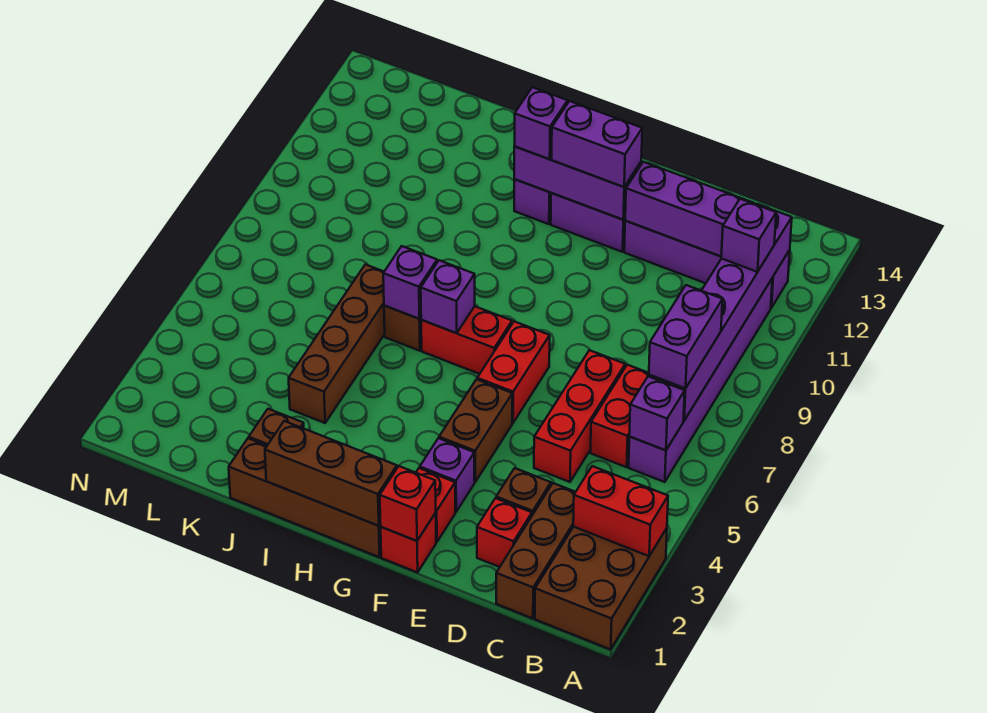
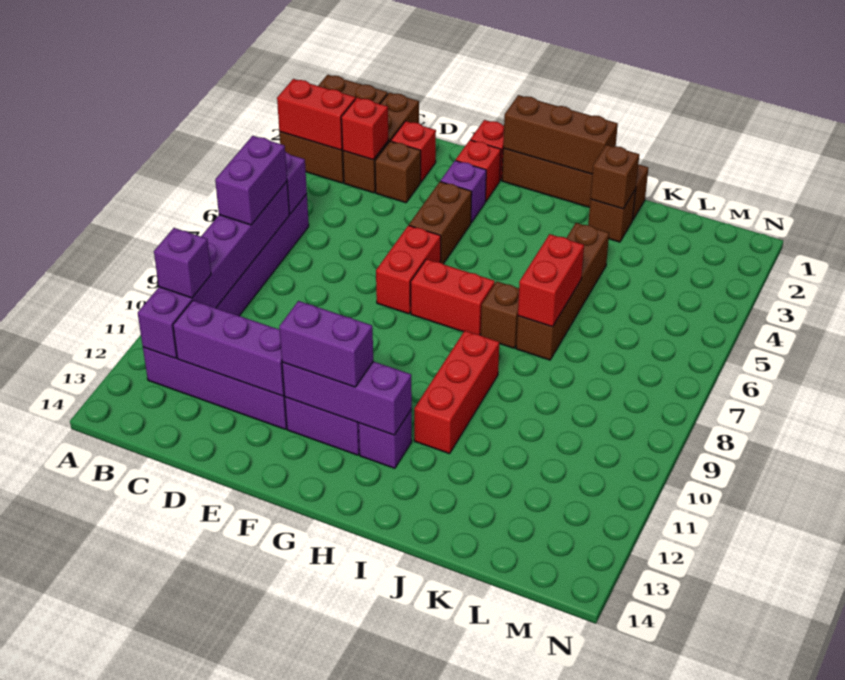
red 1x2 brick [591,365,649,467] -> red 1x2 brick moved to [518,234,584,327]
red 1x3 brick [534,350,625,482] -> red 1x3 brick moved to [414,331,499,454]
red 1x1 brick [380,466,436,541] -> red 1x1 brick moved to [341,98,388,160]
purple 1x1 brick [421,260,475,333] -> none
purple 1x1 brick [515,87,568,159] -> none
purple 1x1 brick [383,246,437,319] -> none
none -> brown 1x1 brick [590,145,639,209]

